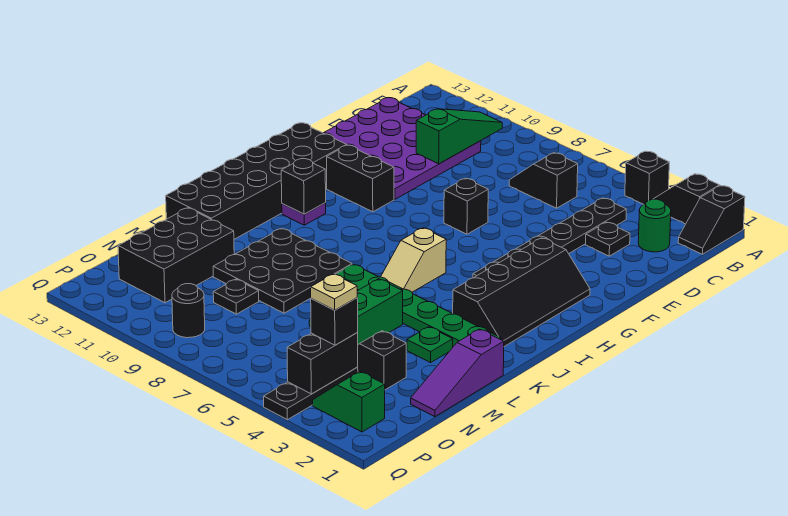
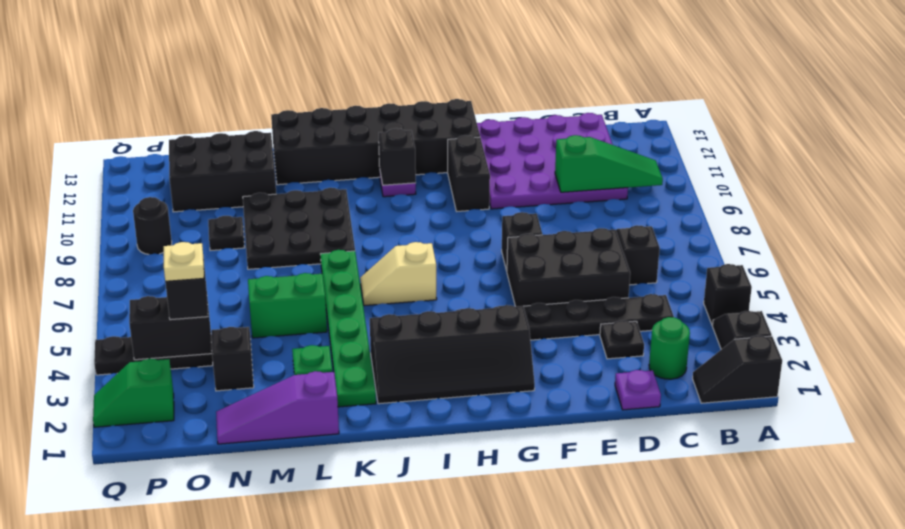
none -> purple 1x1 plate [615,370,661,410]
none -> black 2x3 brick [507,228,630,307]
green 1x2 slope [313,371,385,432] -> green 1x2 slope turned to [93,359,174,427]

